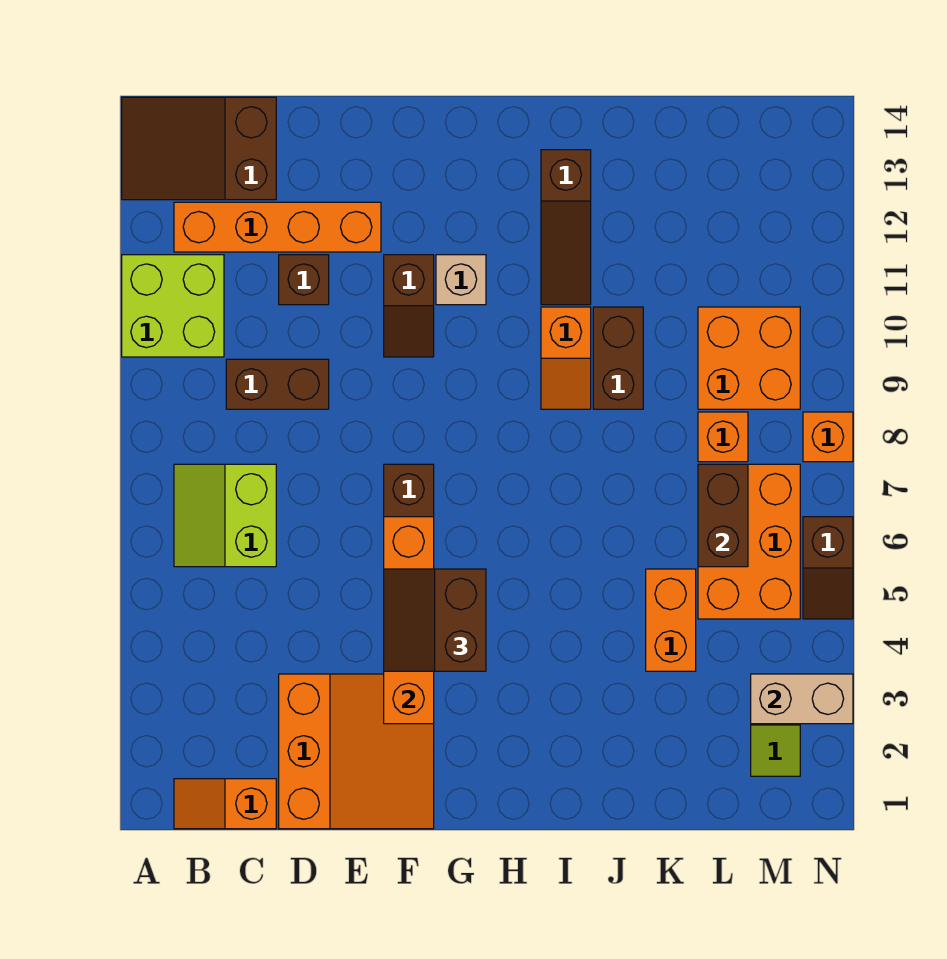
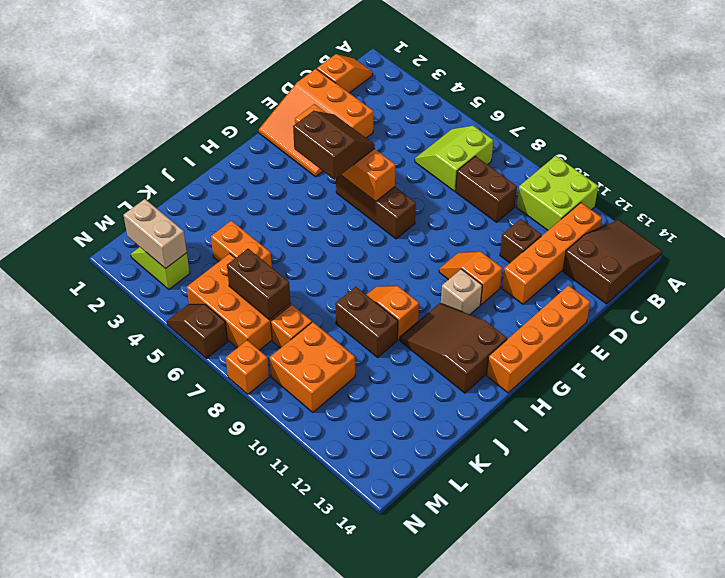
lime 2x2 slope [174,464,276,567] -> lime 2x2 slope turned to [415,126,493,191]
brown 1x2 brick [226,359,329,409] -> brown 1x2 brick turned to [456,156,517,222]
none -> orange 1x4 brick [487,286,590,393]
brown 1x2 slope [384,255,434,357] -> orange 1x2 slope [439,252,502,304]
brown 1x3 slope [541,150,591,305] -> brown 2x3 slope [400,303,507,393]
tan 1x2 brick [751,674,853,724] -> tan 1x2 brick turned to [124,199,187,269]

